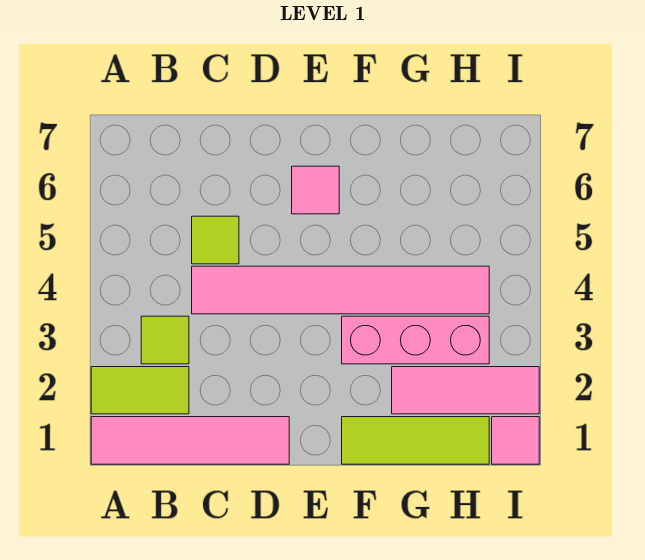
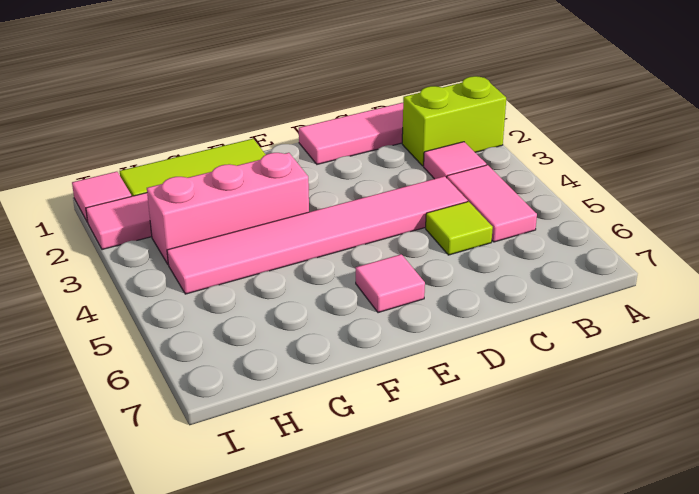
lime 1x2 tile [91,367,189,414] -> lime 1x2 brick [402,76,506,166]
lime 1x1 tile [141,316,189,364] -> pink 1x1 tile [424,142,486,179]
none -> pink 1x2 tile [447,165,537,242]

